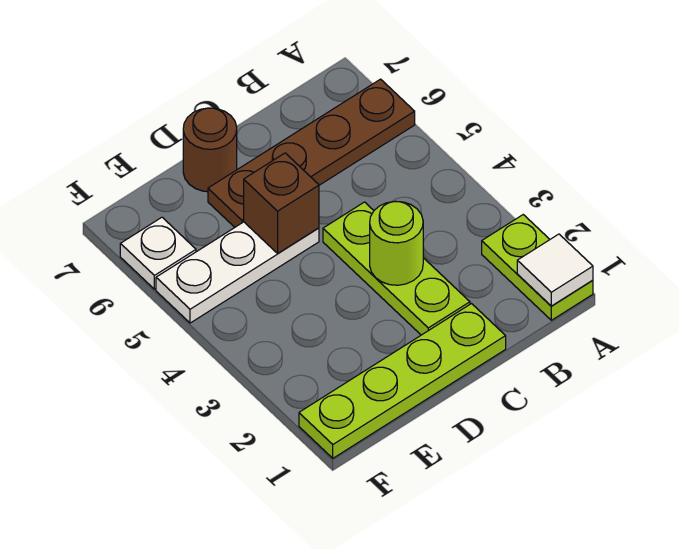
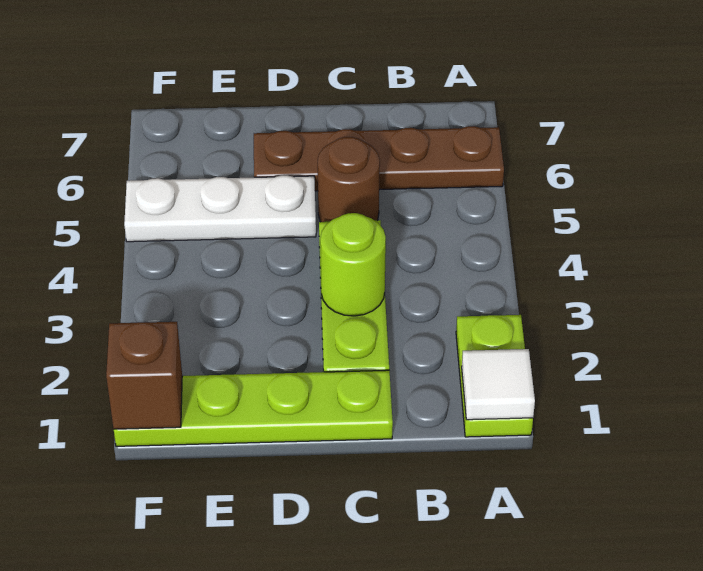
brown 1x1 brick [244,153,319,253] -> brown 1x1 brick moved to [106,322,182,429]
brown 1x1 round brick [183,108,237,192] -> brown 1x1 round brick moved to [318,137,380,222]
white 1x1 plate [120,217,196,289] -> none

